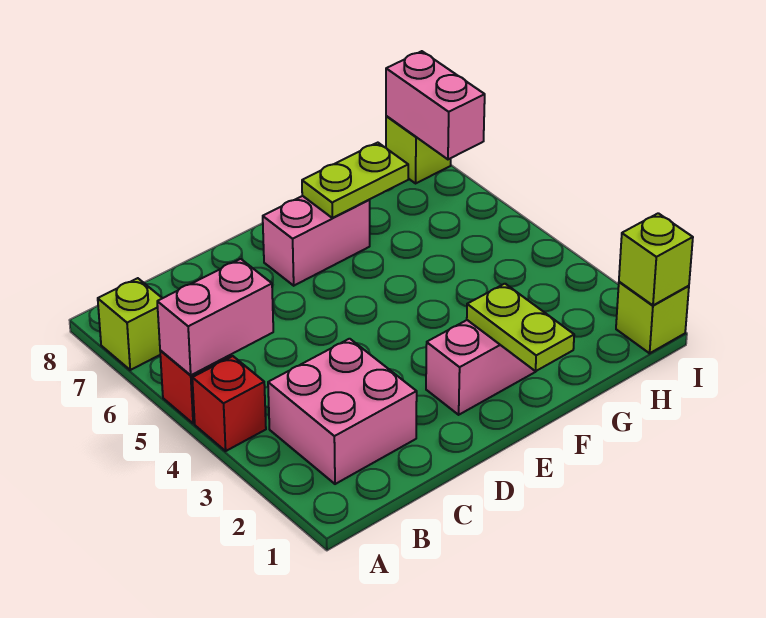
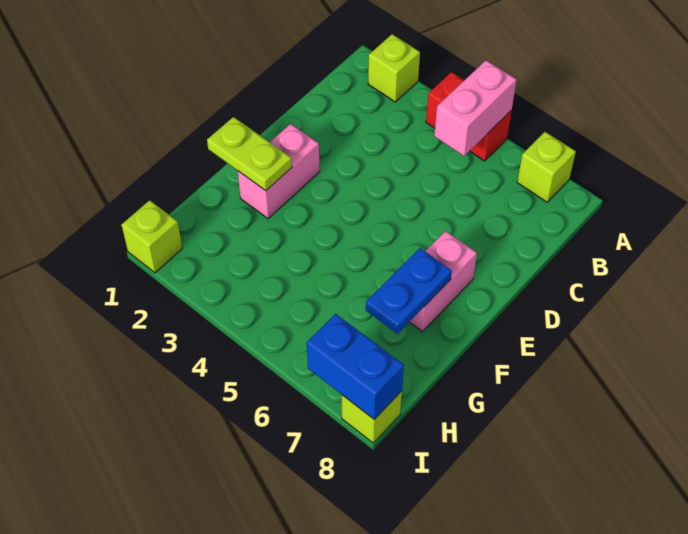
pink 2x2 brick [268,339,417,484] -> none
lime 1x2 plate [302,143,408,218] -> blue 1x2 plate [366,248,452,334]
lime 1x1 brick [619,213,693,305] -> lime 1x1 brick moved to [368,34,420,102]
pink 1x2 brick [386,51,485,159] -> blue 1x2 brick [307,314,404,419]

